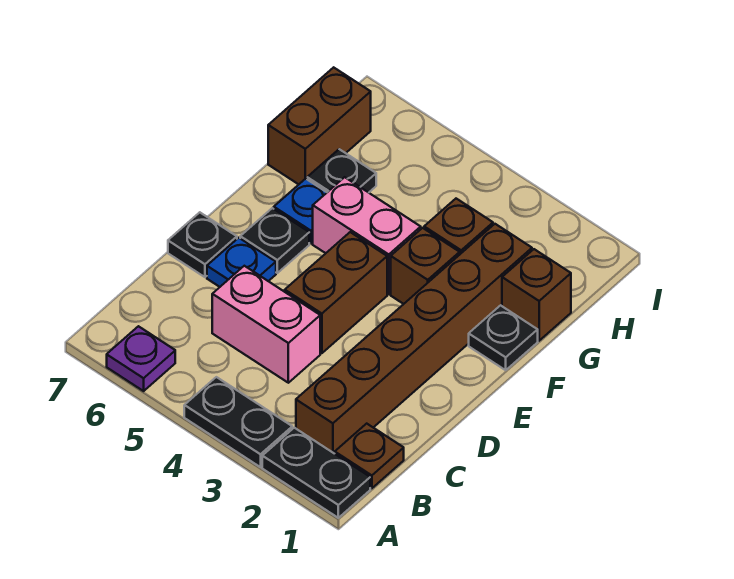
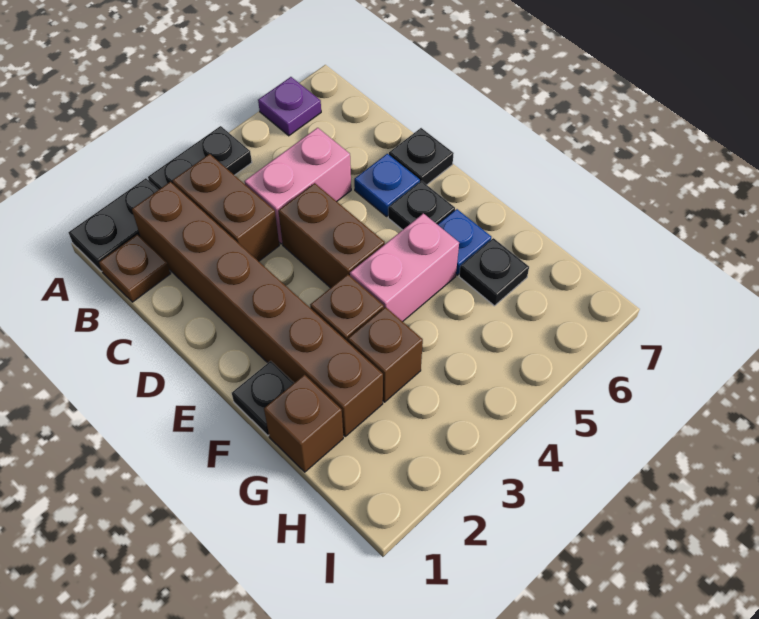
brown 1x2 brick [268,67,371,184] -> brown 1x2 brick moved to [172,154,279,261]

